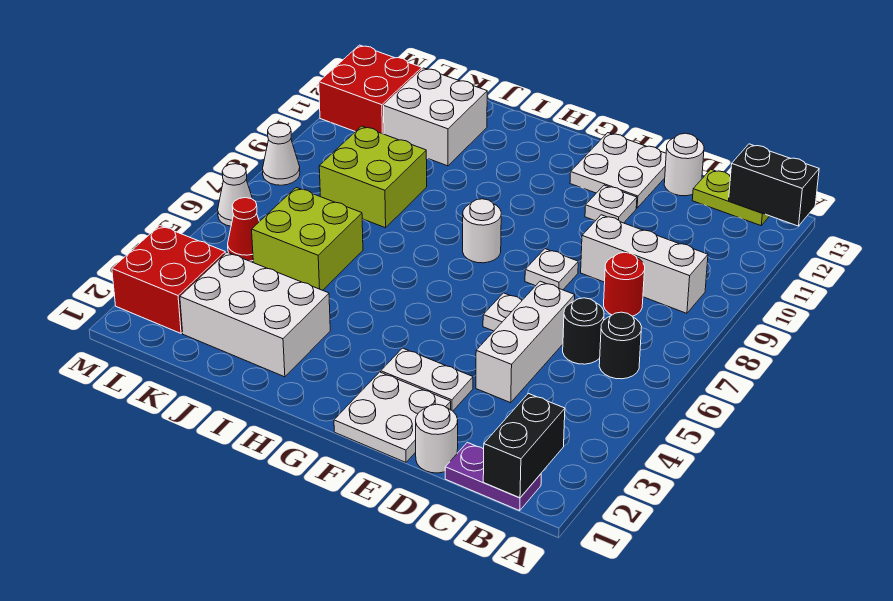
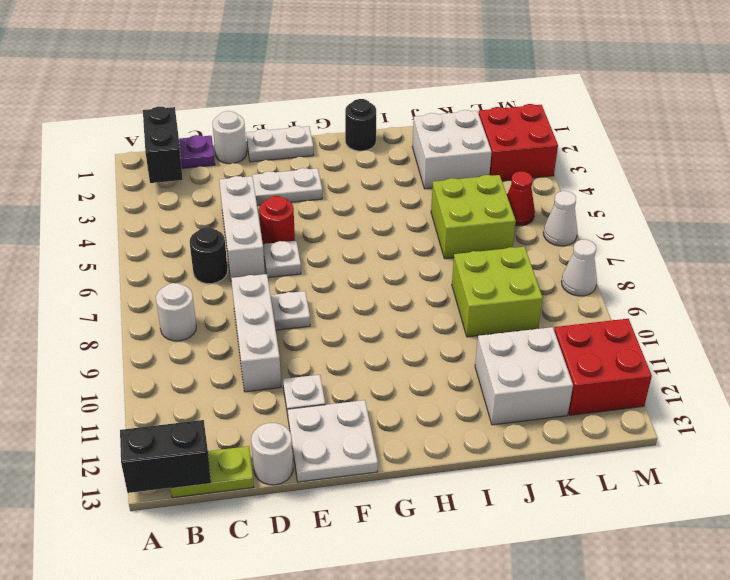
black 1x1 round brick [599,312,642,379] -> black 1x1 round brick moved to [345,99,376,151]
white 1x3 brick [581,215,708,313] -> white 1x3 brick turned to [231,274,281,392]
red 1x1 round brick [604,252,645,316] -> red 1x1 round brick moved to [259,196,295,244]
white 2x2 plate [334,372,451,462] -> white 1x2 plate [246,126,314,162]
white 1x1 round brick [463,199,501,263] -> white 1x1 round brick moved to [156,283,196,341]
white 2x3 brick [180,252,330,377] -> white 2x2 brick [412,110,492,189]

